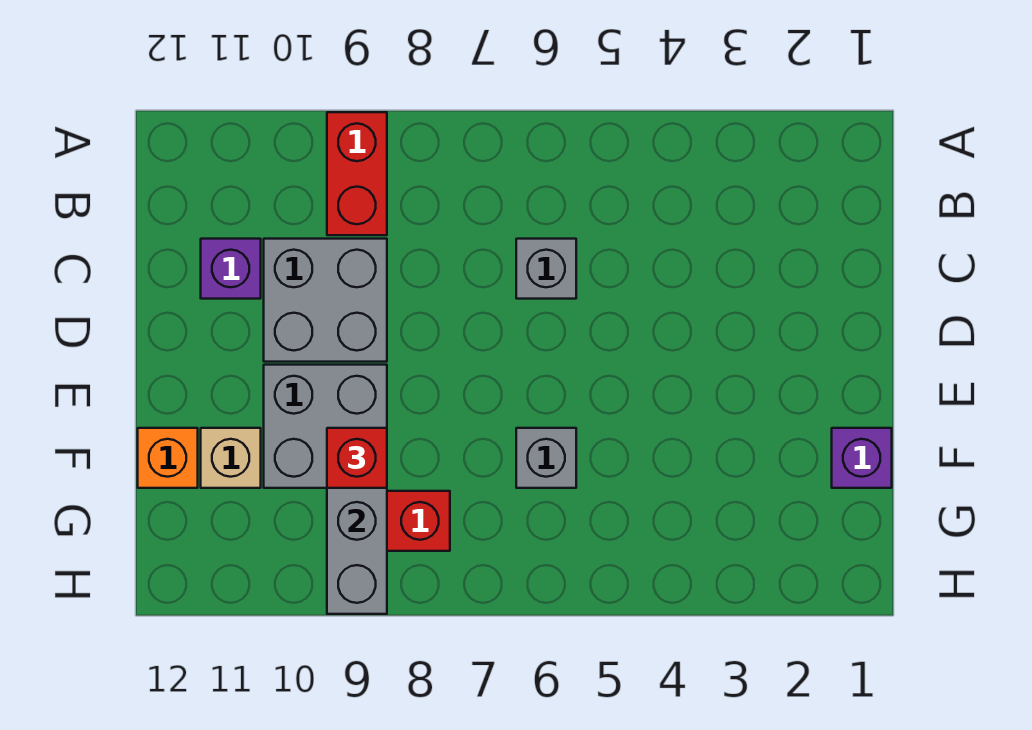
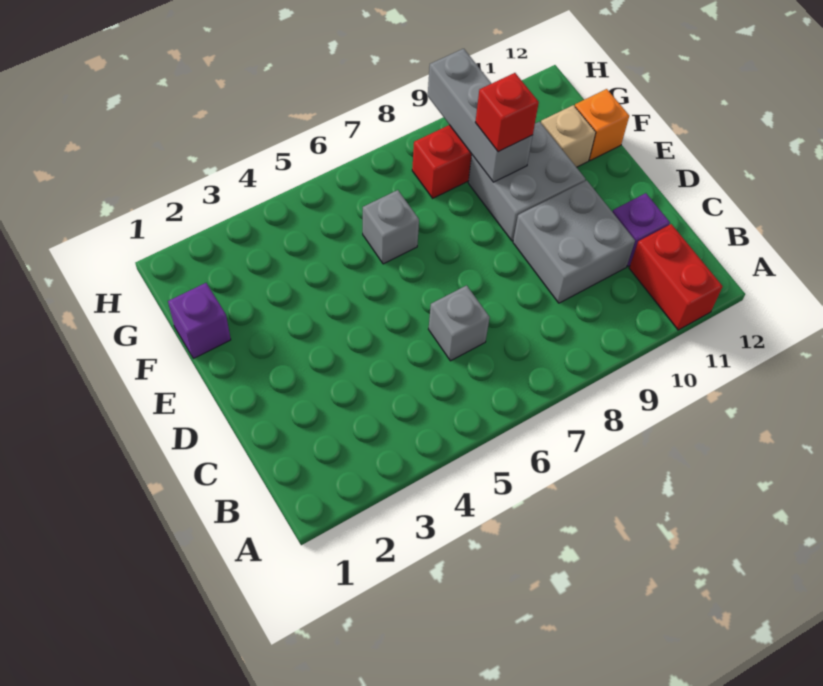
red 1x2 brick [327,112,387,235] -> red 1x2 brick moved to [629,224,723,330]

